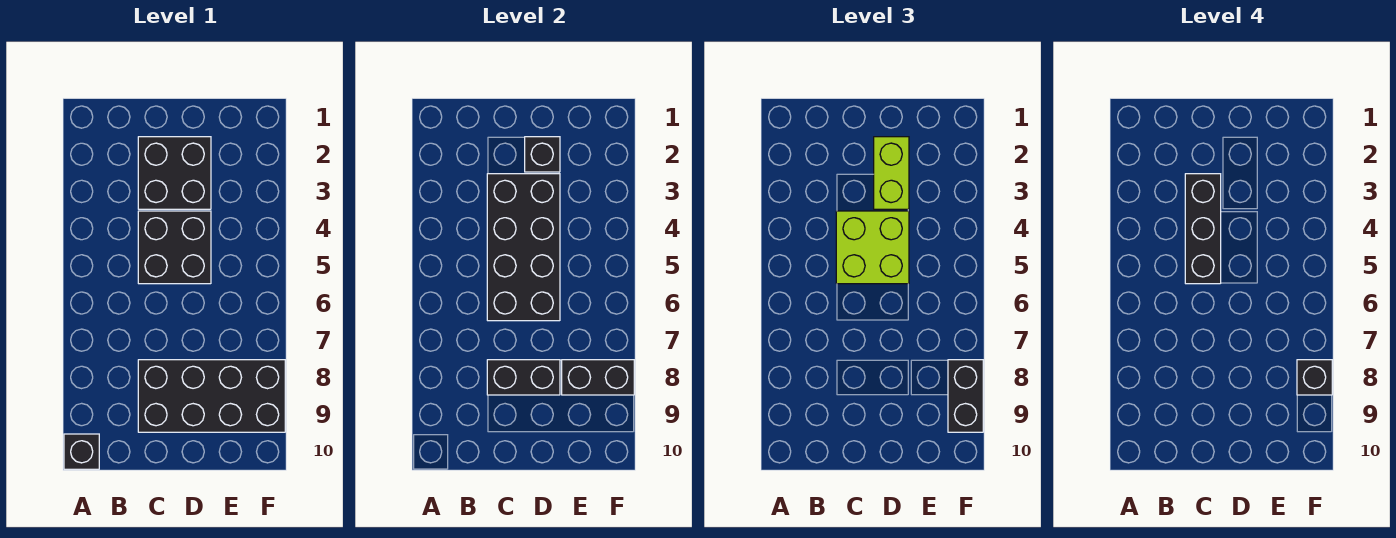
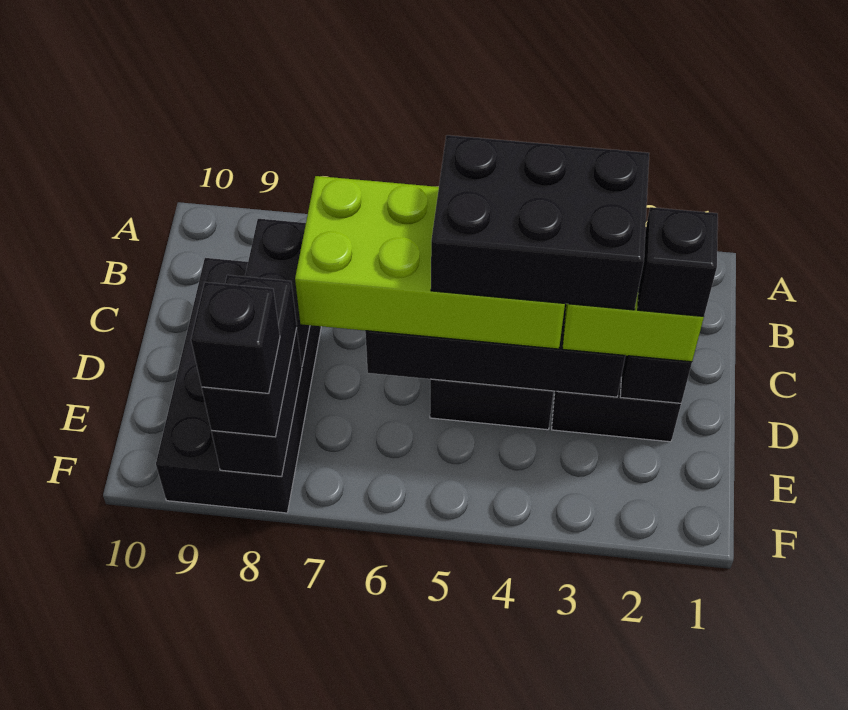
black 1x1 brick [64,434,99,469] -> black 1x1 brick moved to [638,207,718,316]
black 1x3 brick [1185,174,1221,284] -> black 2x3 brick [431,135,649,310]
lime 2x2 brick [836,211,909,284] -> lime 2x4 brick [295,176,565,349]
black 1x2 brick [948,360,983,432] -> black 1x2 brick turned to [202,275,297,437]

